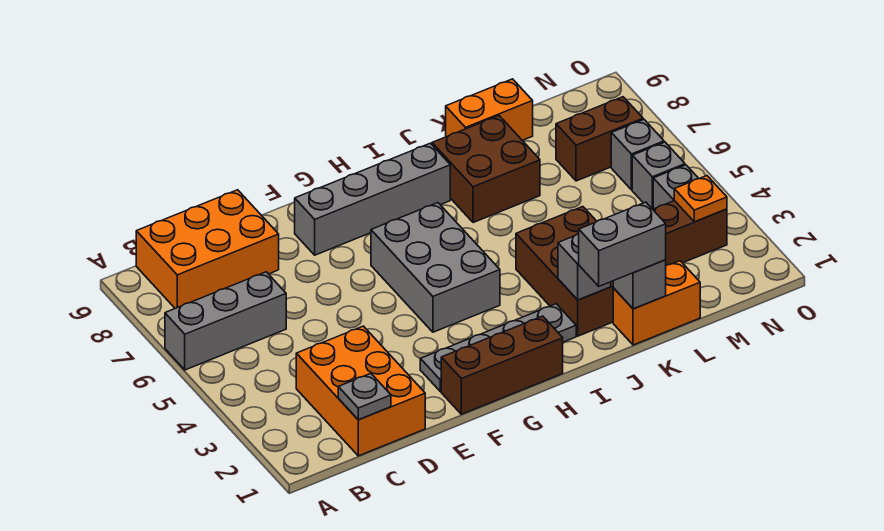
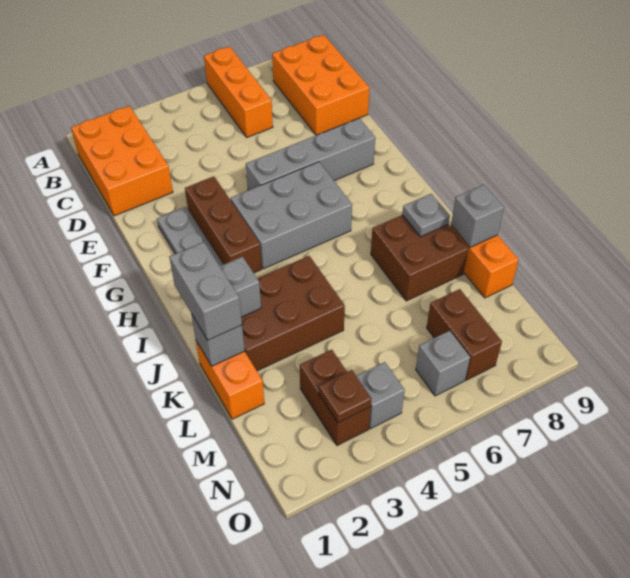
grey 1x3 brick [165,272,286,370] -> orange 1x3 brick [204,46,273,137]
orange 2x3 brick [296,326,425,456] -> orange 2x3 brick turned to [71,106,173,216]
grey 1x1 plate [338,374,391,420] -> grey 1x1 plate moved to [402,194,450,237]
brown 1x3 brick [441,316,563,414] -> brown 1x3 brick moved to [185,176,262,273]
grey 1x4 brick [295,143,450,255] -> grey 1x4 brick turned to [246,118,375,190]
orange 1x1 plate [674,176,727,222] -> brown 1x1 plate [319,370,371,423]
grey 1x1 brick [632,142,685,209] -> grey 1x1 brick moved to [451,185,504,247]

